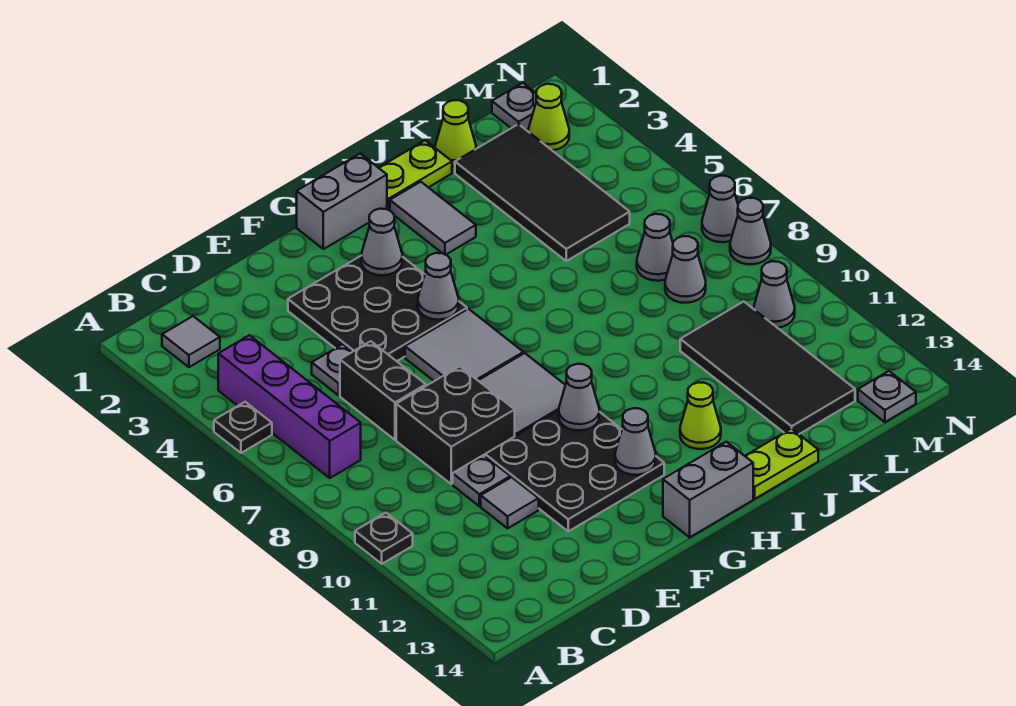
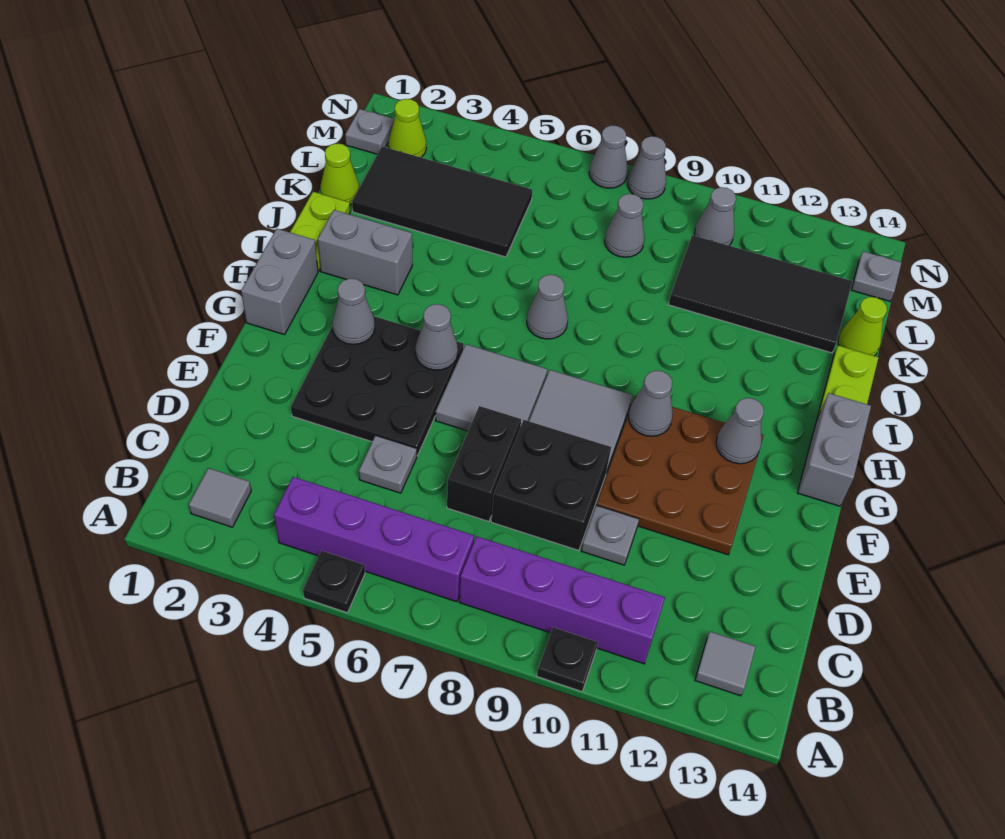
none -> purple 1x4 brick [459,536,665,664]
black 1x2 brick [340,341,426,440] -> black 1x2 brick turned to [447,406,521,522]
grey 1x1 tile [481,477,539,528] -> grey 1x1 tile moved to [695,632,756,696]
black 3x3 plate [485,411,664,531] -> brown 3x3 plate [596,396,764,555]
grey 1x2 tile [390,182,476,255] -> grey 1x2 brick [318,210,412,295]
lime 1x1 cone [680,382,721,449] -> lime 1x1 cone moved to [838,297,887,356]
grey 1x1 cone [637,214,673,281] -> grey 1x1 cone moved to [527,275,568,339]

